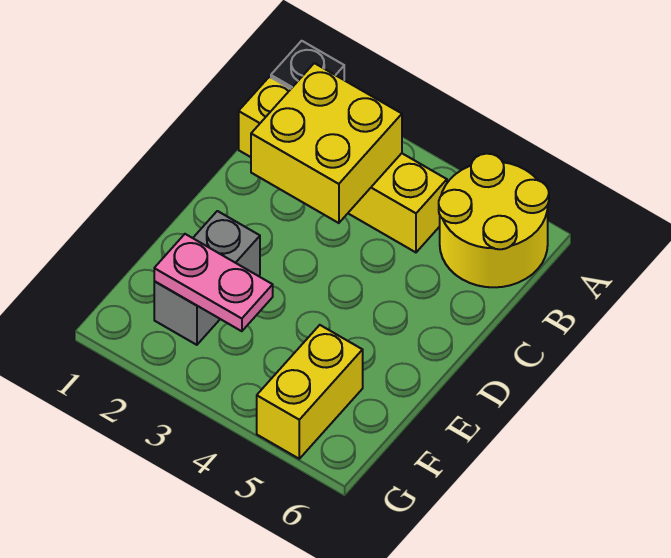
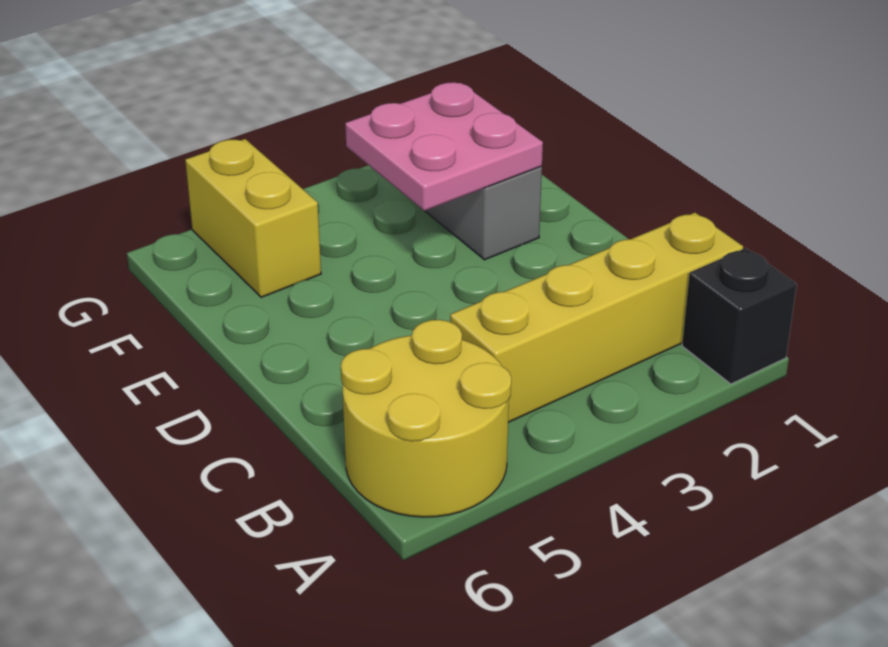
yellow 2x2 brick [251,63,402,223] -> none
pink 1x2 plate [154,234,273,331] -> pink 2x2 plate [345,82,543,211]

